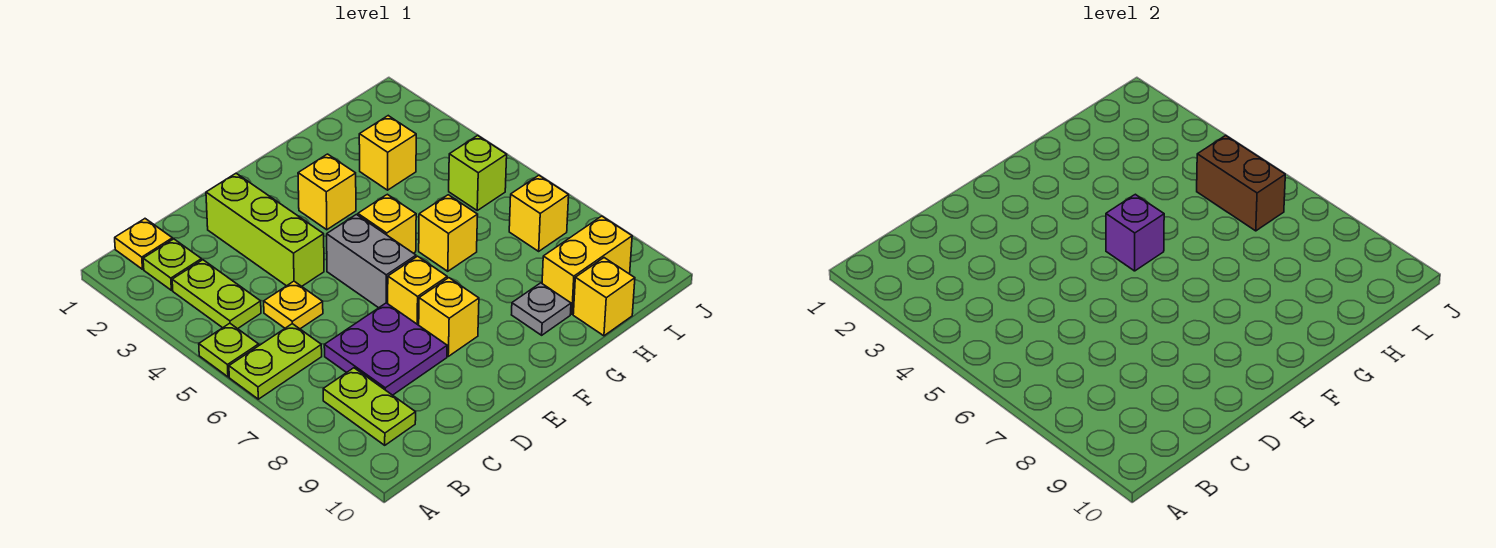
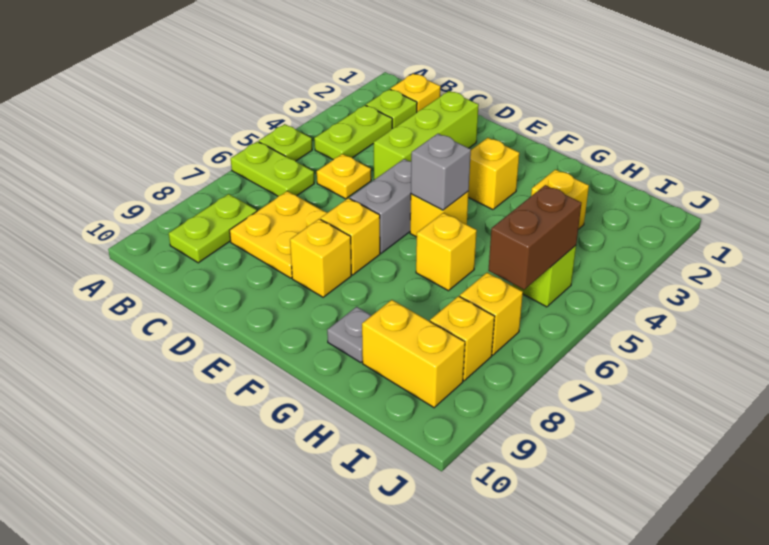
purple 2x2 plate [324,303,447,395] -> yellow 2x2 plate [230,191,327,278]
purple 1x1 brick [1106,194,1164,271] -> grey 1x1 brick [411,134,471,210]
yellow 1x1 brick [573,258,635,336] -> yellow 1x1 brick moved to [430,296,495,381]

